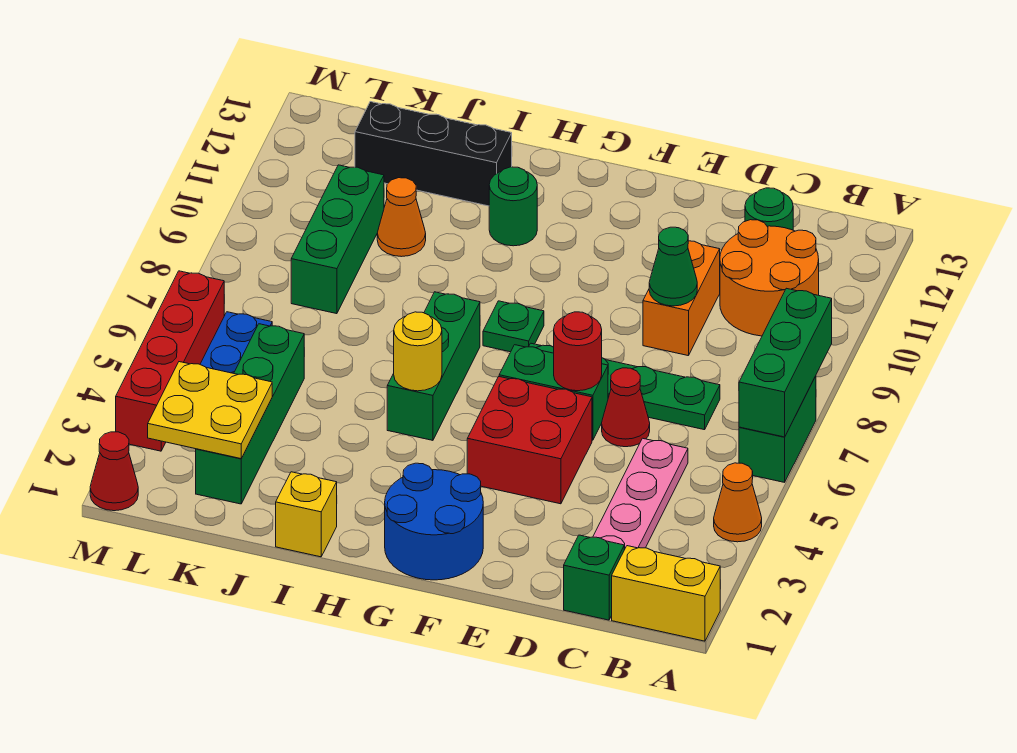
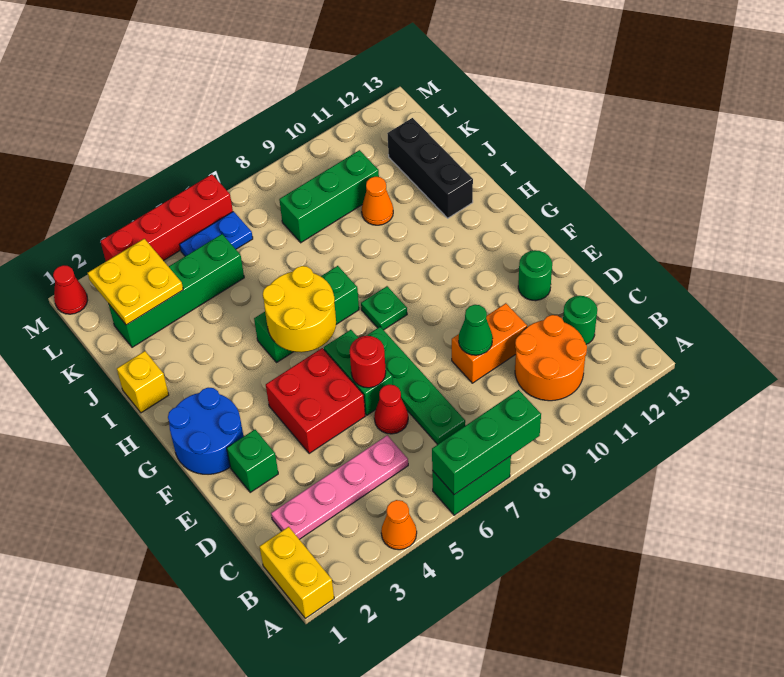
green 1x1 brick [564,535,624,620] -> green 1x1 brick moved to [227,430,278,492]
yellow 1x1 round brick [394,312,442,391] -> yellow 2x2 round brick [263,266,336,352]
green 1x1 round brick [489,167,537,246] -> green 1x1 round brick moved to [518,250,552,301]

